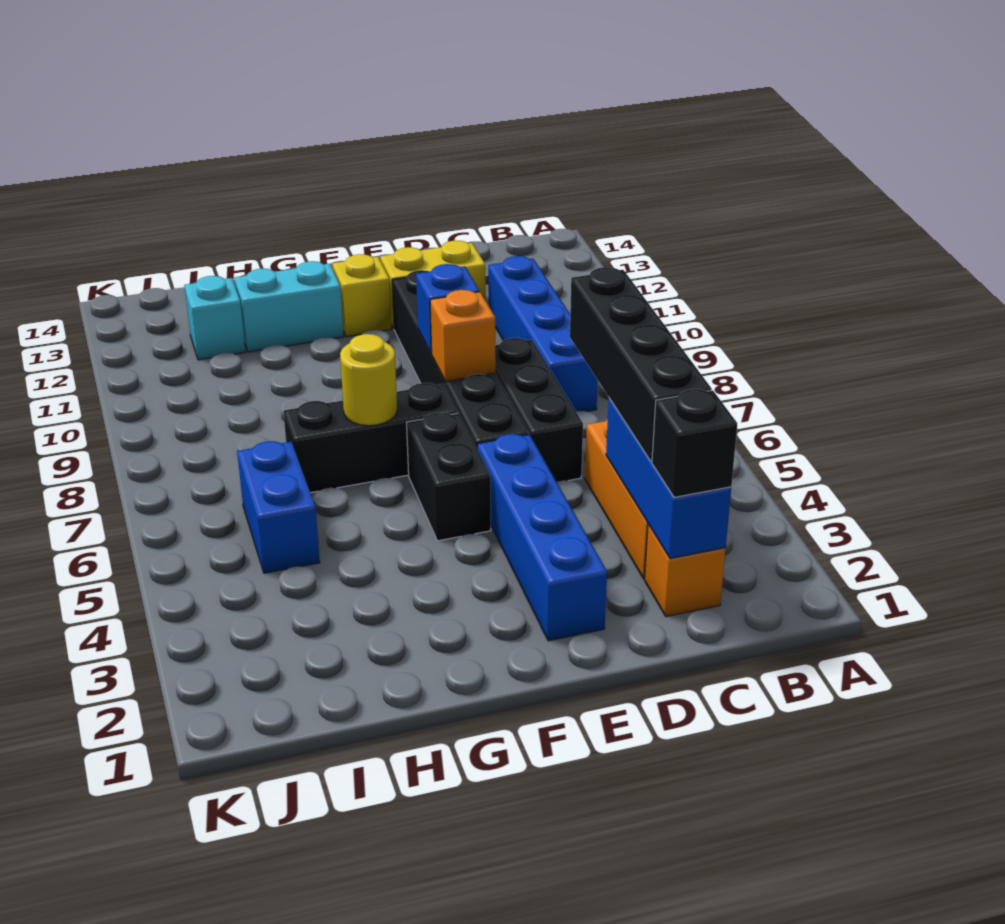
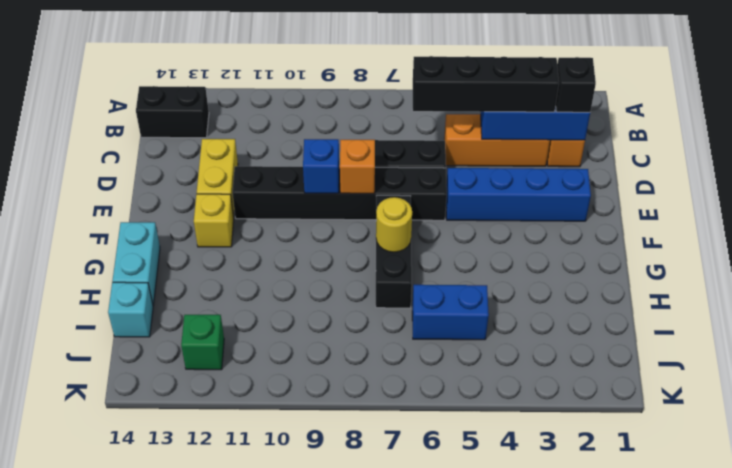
blue 1x4 brick [488,256,598,412] -> none
black 1x2 brick [407,413,491,541] -> black 1x2 brick moved to [136,86,209,138]
cyan 1x2 brick [234,261,344,352] -> cyan 1x2 brick moved to [112,222,160,305]
cyan 1x1 brick [184,276,245,360] -> cyan 1x1 brick moved to [108,282,153,337]
none -> green 1x1 brick [181,315,224,370]

